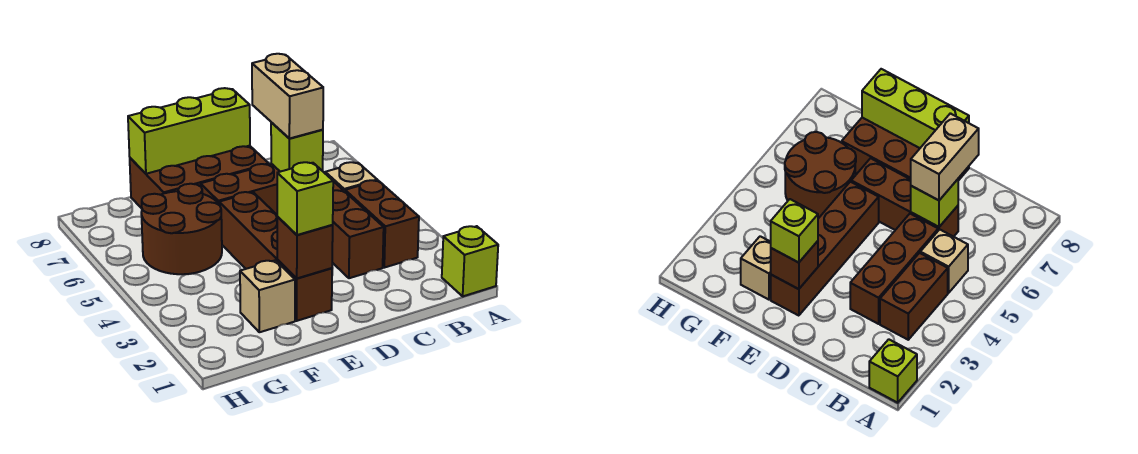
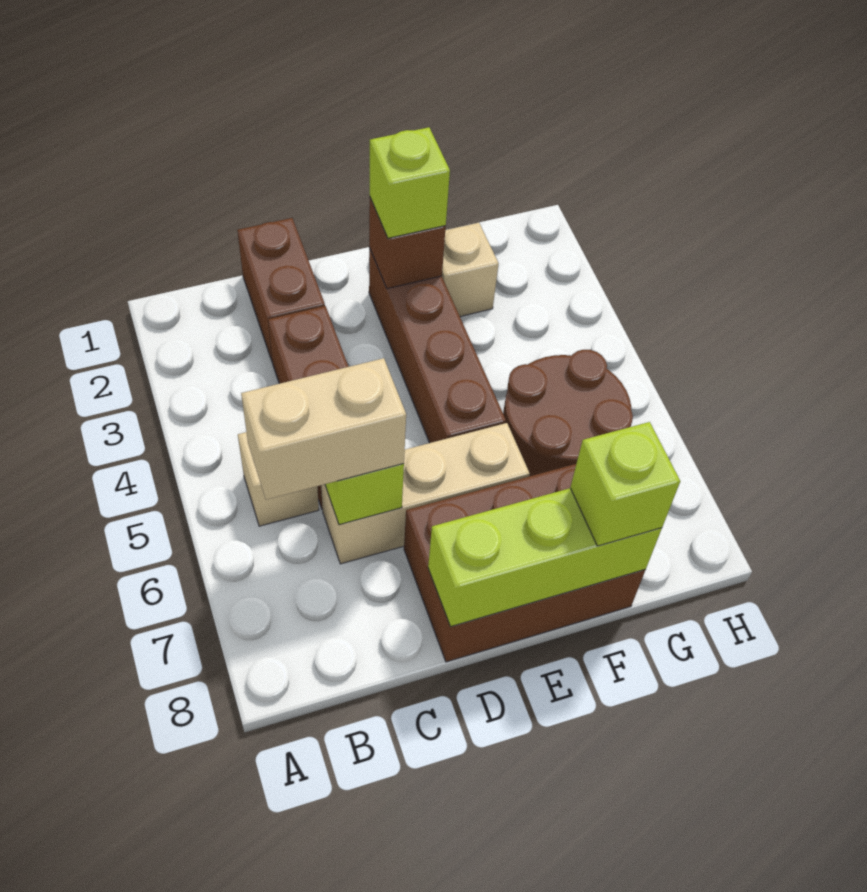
lime 1x1 brick [442,226,498,296] -> lime 1x1 brick moved to [570,422,680,546]
brown 1x2 brick [345,180,419,268] -> brown 1x2 brick moved to [237,218,325,360]
brown 1x3 brick [201,164,280,215] -> tan 1x3 brick [321,423,530,564]
tan 1x2 brick [252,54,323,139] -> tan 1x2 brick turned to [241,358,406,500]

